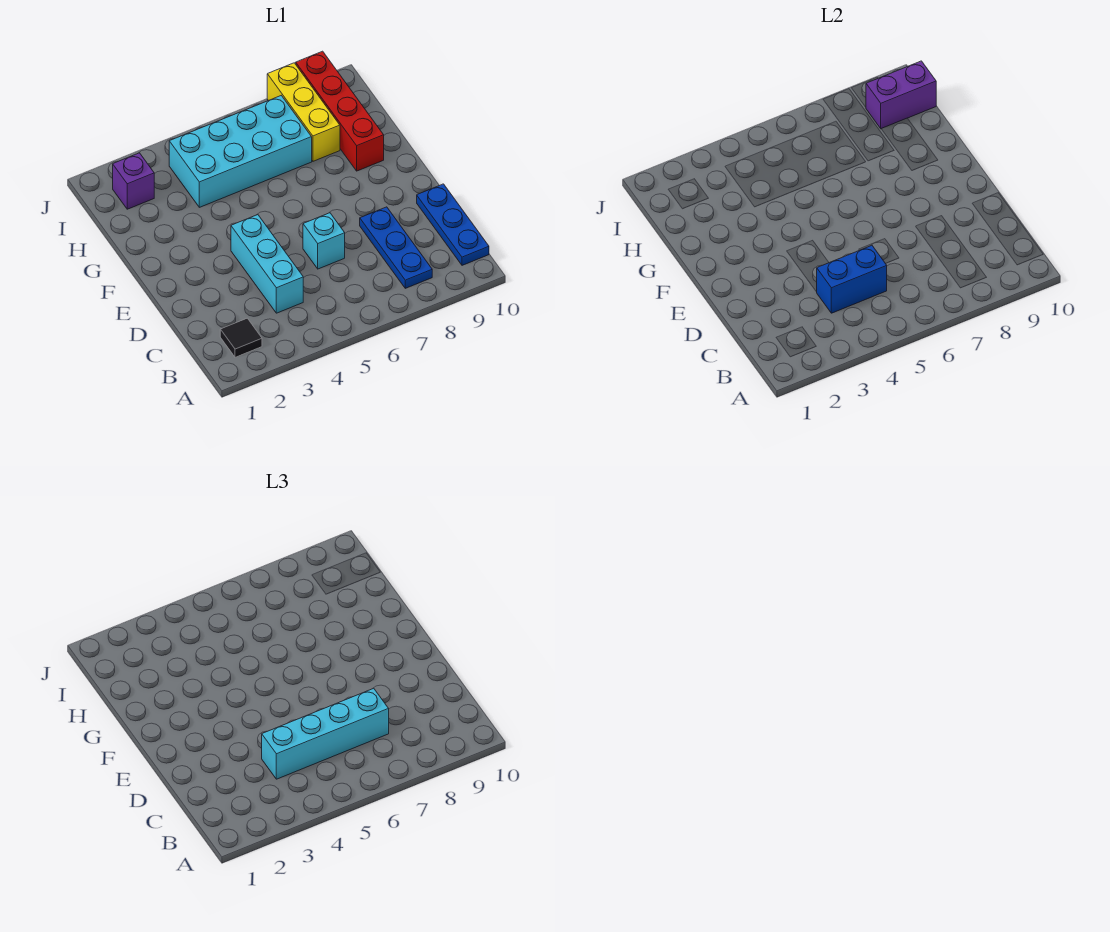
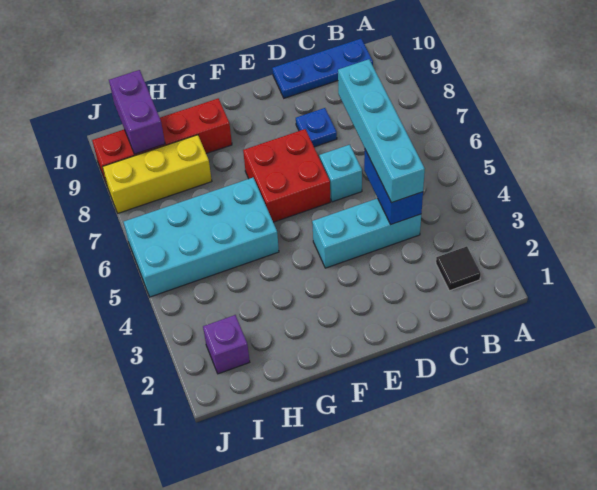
blue 1x3 plate [360,207,432,288] -> blue 1x1 plate [296,108,337,147]
none -> red 2x2 brick [243,129,330,222]
cyan 2x4 brick [169,96,312,207] -> cyan 2x4 brick turned to [124,178,279,297]

